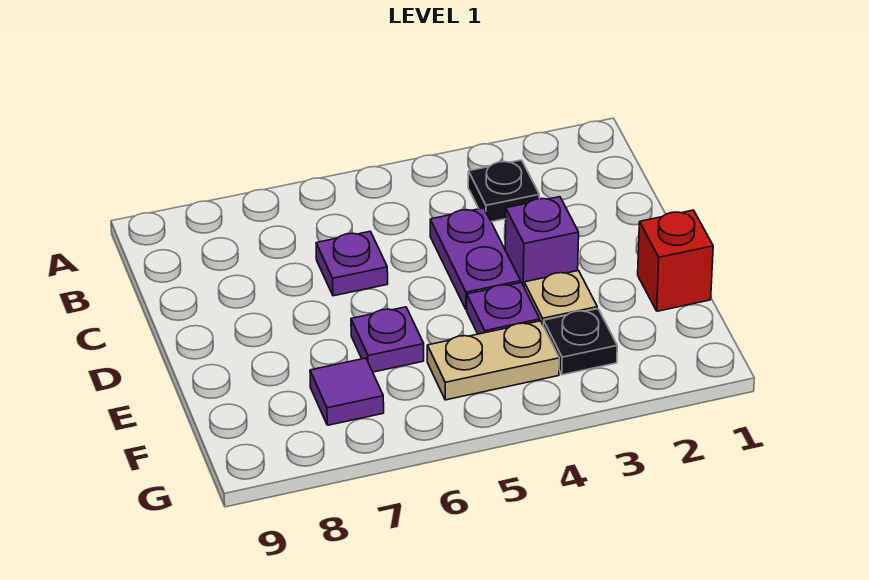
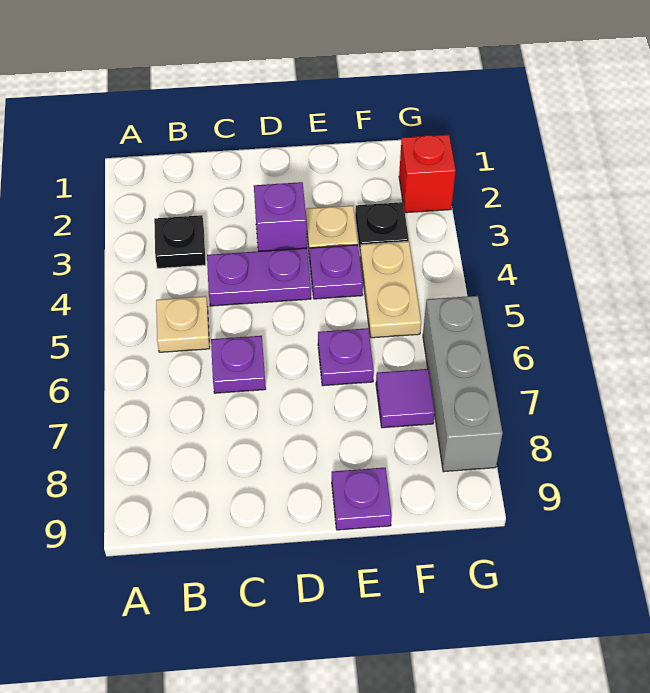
none -> tan 1x1 plate [156,296,210,352]
red 1x1 brick [638,210,713,311] -> red 1x1 brick moved to [399,135,456,213]
none -> purple 1x1 plate [332,468,392,530]
none -> grey 1x3 brick [423,296,503,472]

